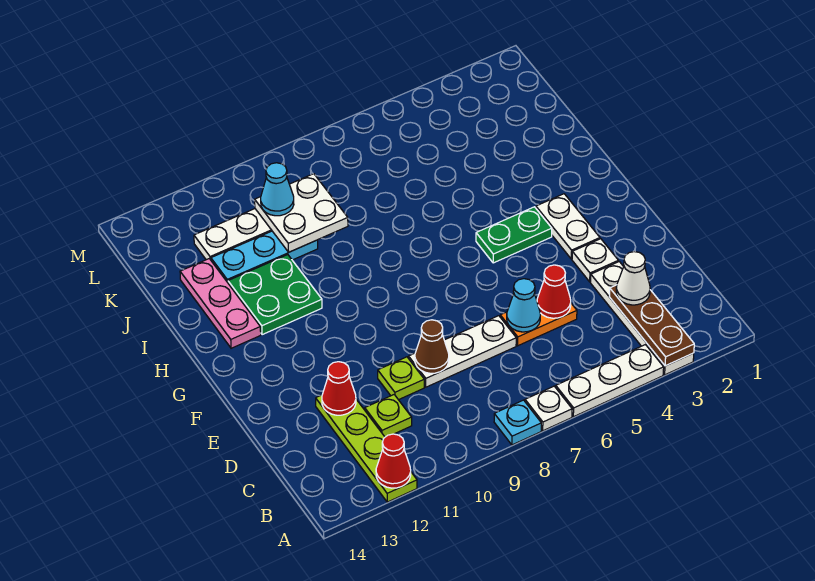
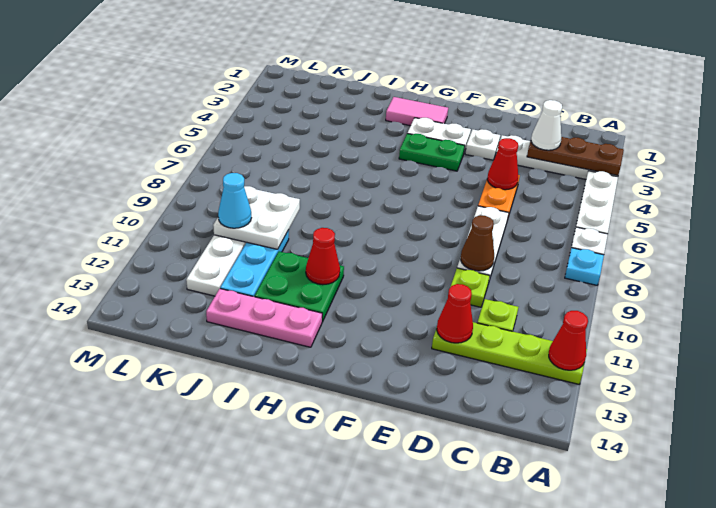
cyan 1x1 cone [507,279,540,332] -> none
none -> pink 1x2 tile [386,97,448,126]
green 1x2 plate [476,207,552,263] -> green 1x2 plate turned to [399,134,465,171]
none -> red 1x1 cone [306,228,340,285]

